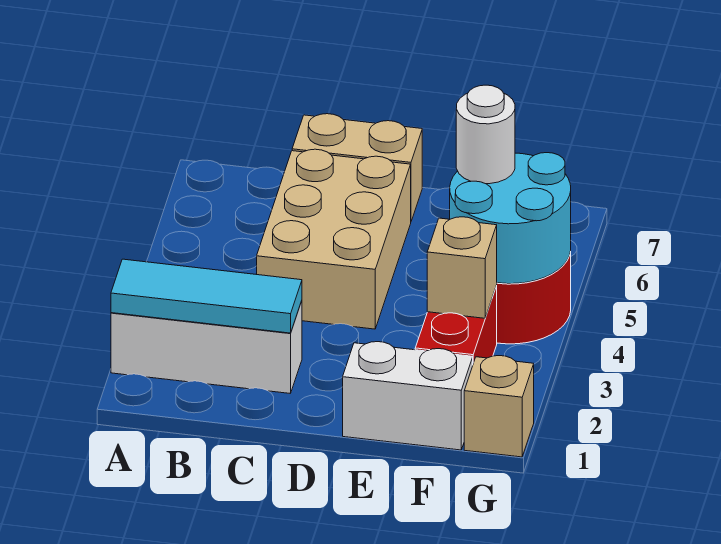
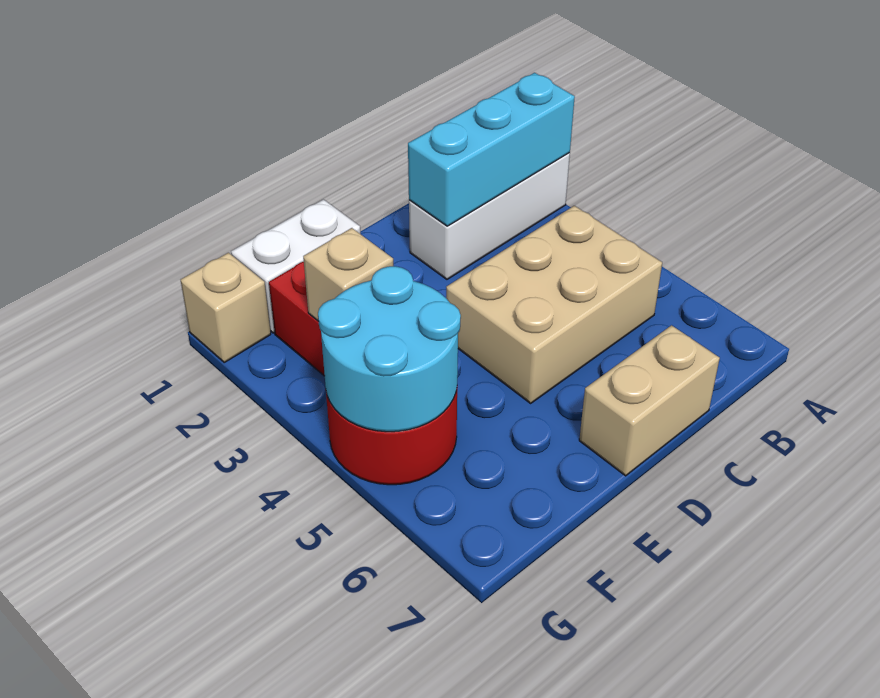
cyan 1x3 tile [111,259,302,333] -> cyan 1x3 brick [408,73,575,226]
tan 2x3 brick [257,149,411,329] -> tan 2x3 brick turned to [446,206,662,403]
white 1x1 round brick [456,85,515,184] -> none

